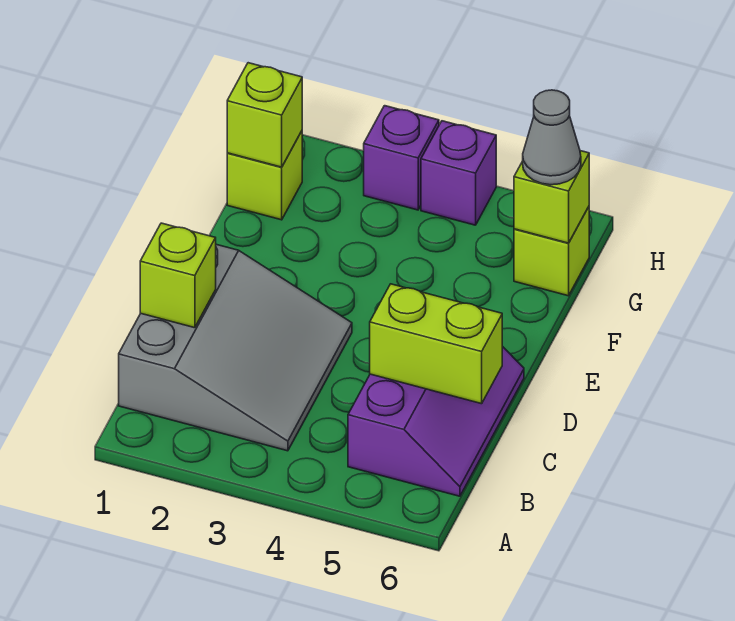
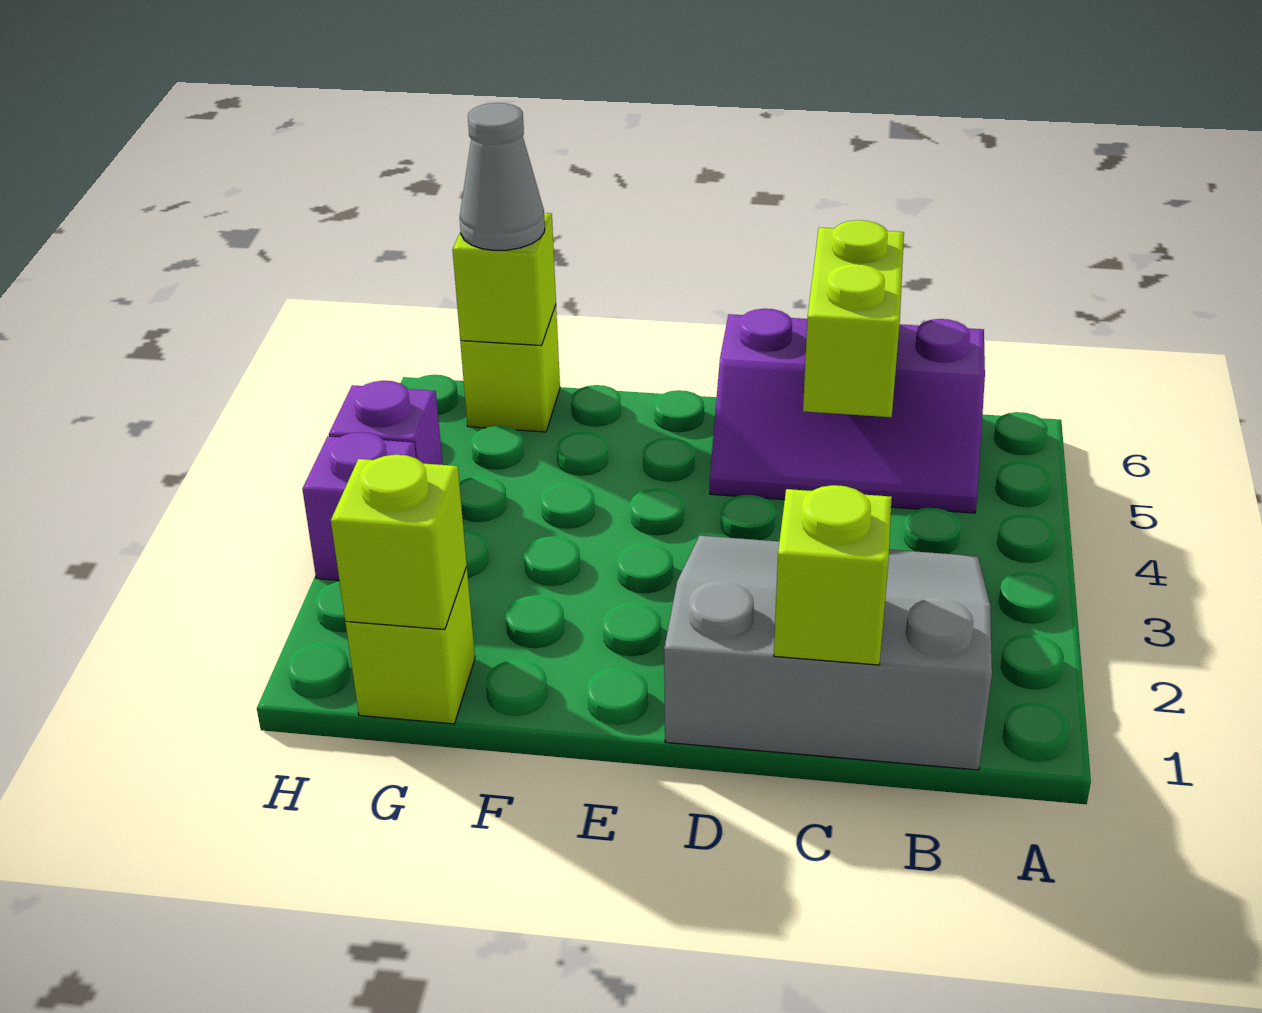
purple 2x3 slope [348,346,524,496] -> purple 2x3 slope turned to [710,309,985,513]

